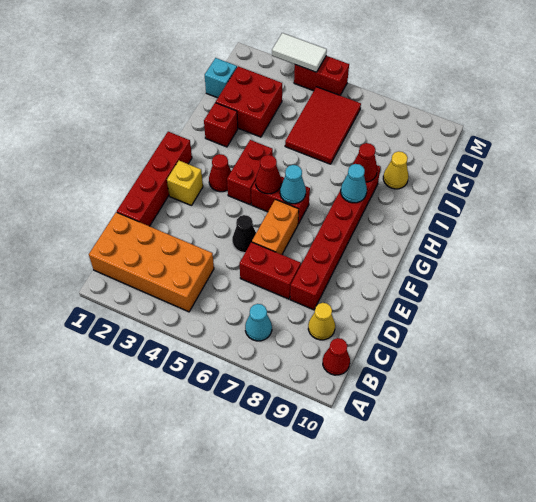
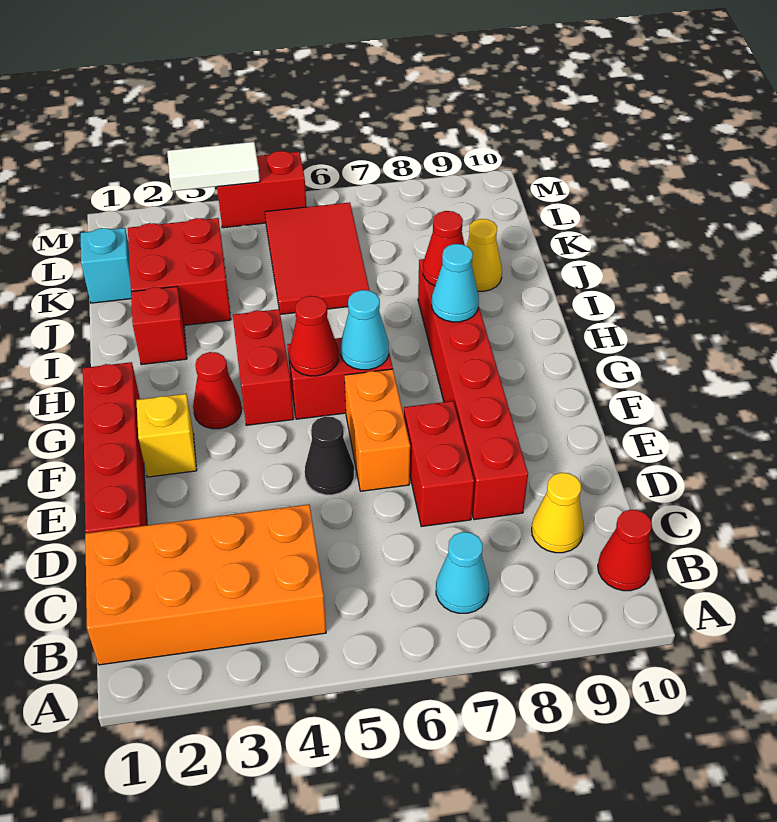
red 1x2 brick [240,242,301,299] -> red 1x2 brick turned to [404,401,474,527]

